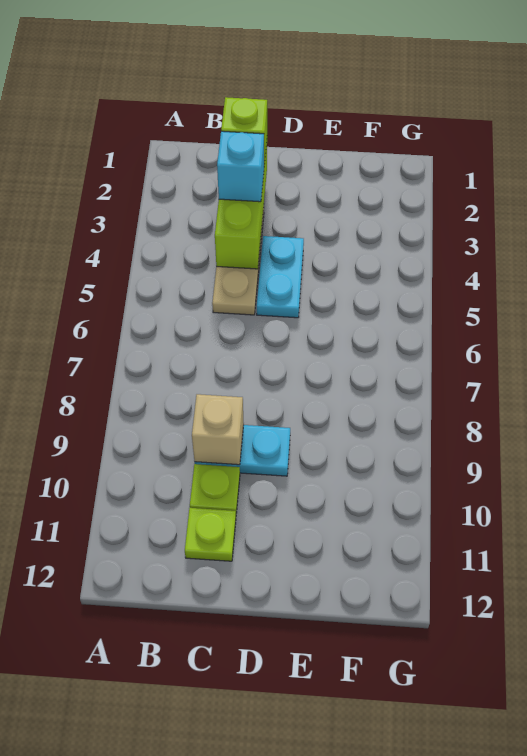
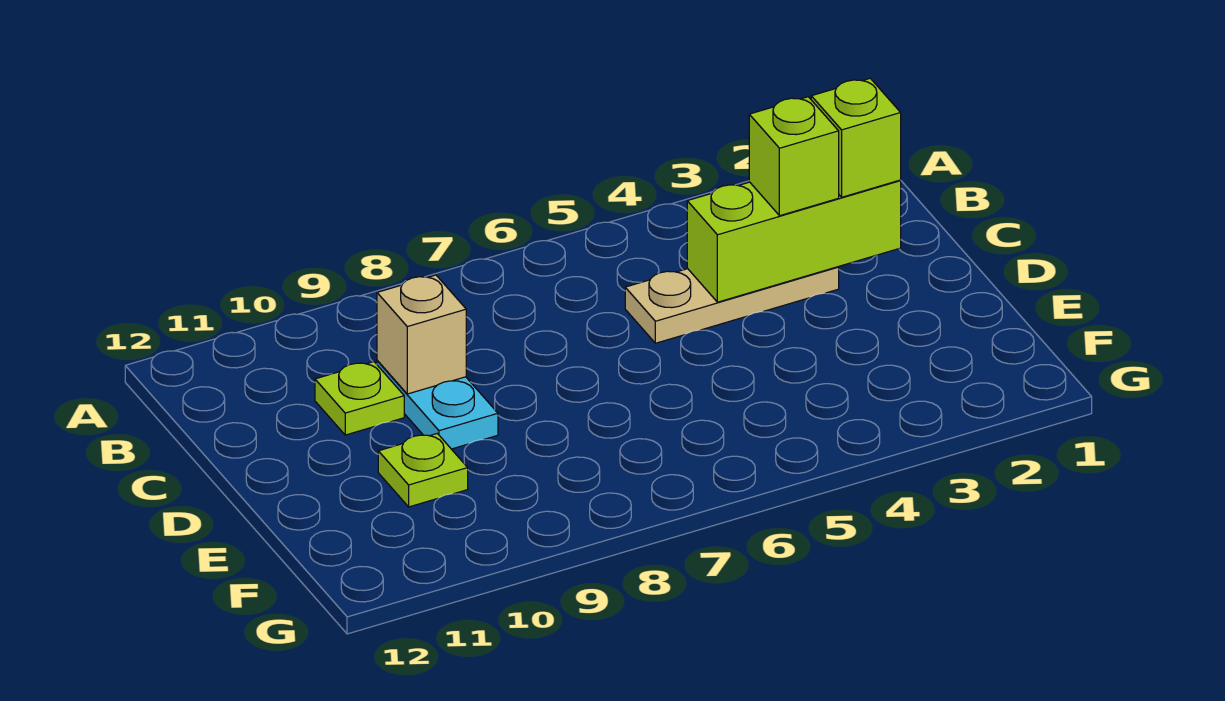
cyan 1x1 brick [217,131,264,202] -> lime 1x1 brick [749,97,839,216]
lime 1x1 plate [185,508,236,561] -> lime 1x1 plate moved to [378,433,468,507]
cyan 1x2 plate [257,236,304,318] -> none

